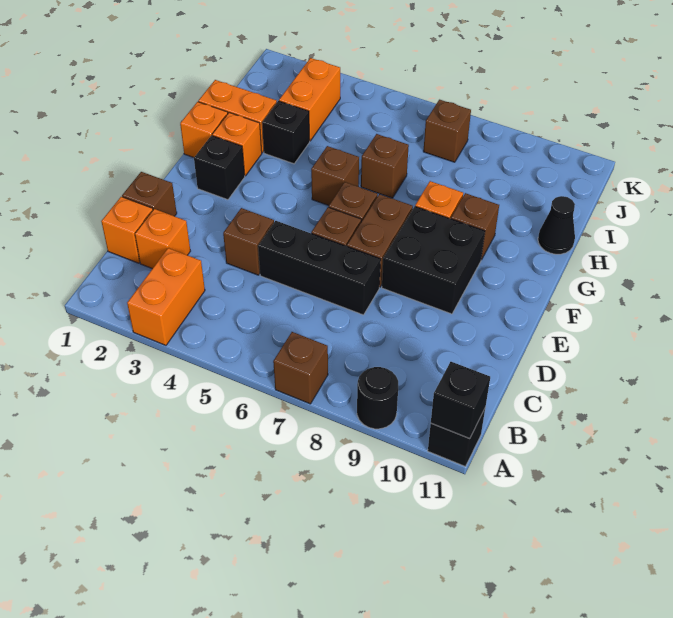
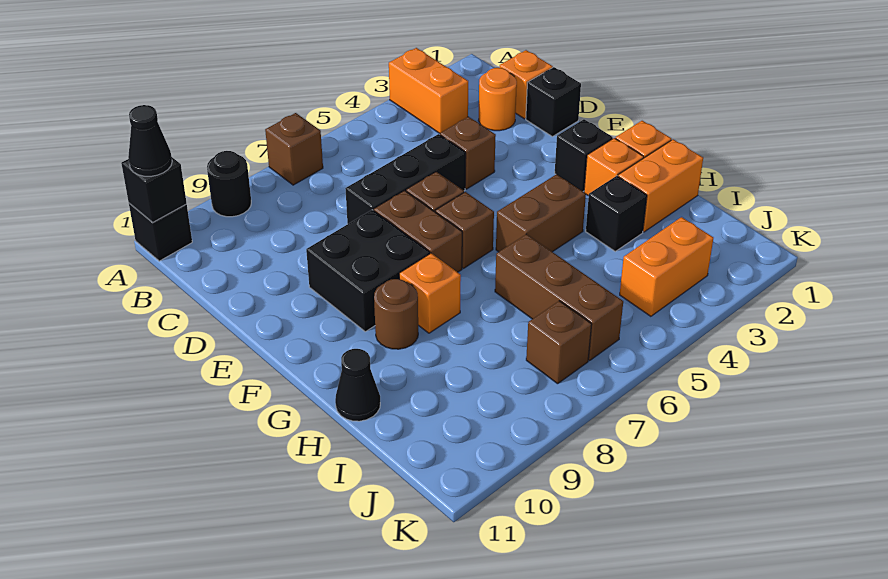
none -> black 1x1 cone [128,105,172,176]
orange 1x1 brick [135,209,190,269] -> orange 1x1 round brick [478,68,517,131]
brown 1x1 brick [122,172,177,216] -> black 1x1 brick [526,67,581,137]
brown 1x1 brick [311,146,359,206] -> brown 1x2 brick [496,174,586,252]
brown 1x1 brick [451,193,499,260] -> brown 1x1 round brick [374,279,418,349]
brown 1x1 brick [361,134,409,198] -> brown 1x3 brick [495,234,623,361]
orange 1x2 brick [279,58,340,141] -> orange 1x2 brick turned to [620,217,713,316]

